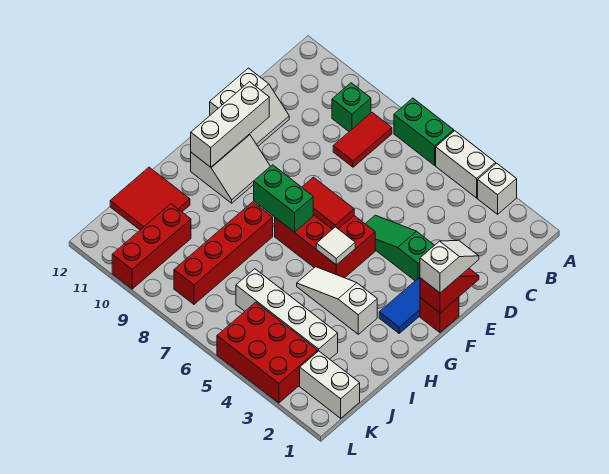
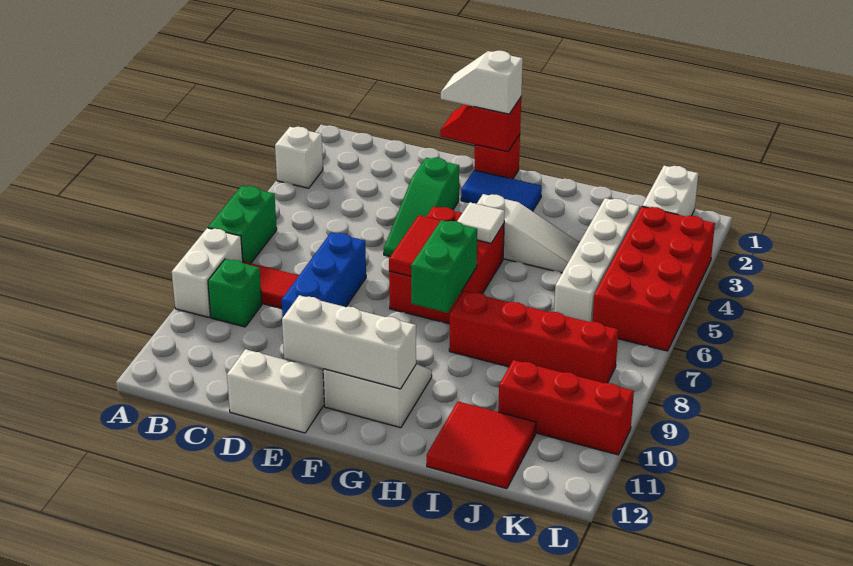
white 1x2 brick [436,131,496,198] -> white 1x2 brick moved to [172,228,243,317]
none -> blue 1x3 brick [282,232,366,317]
white 1x3 slope [297,267,377,334] -> white 1x3 slope turned to [477,194,579,273]
red 2x3 brick [217,302,318,403] -> red 2x4 brick [592,207,715,351]

